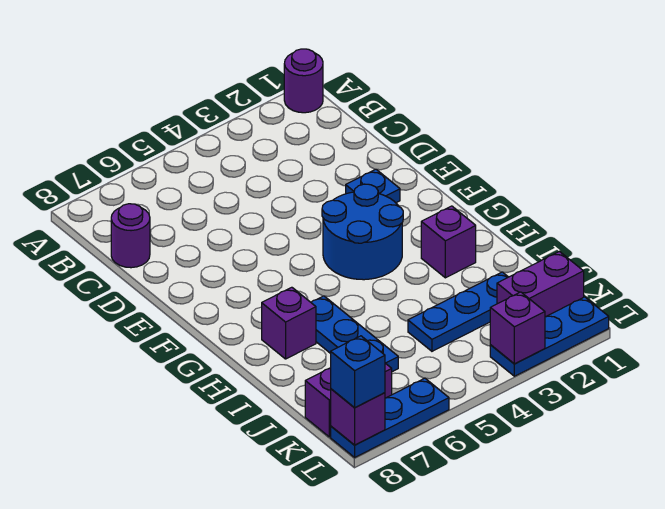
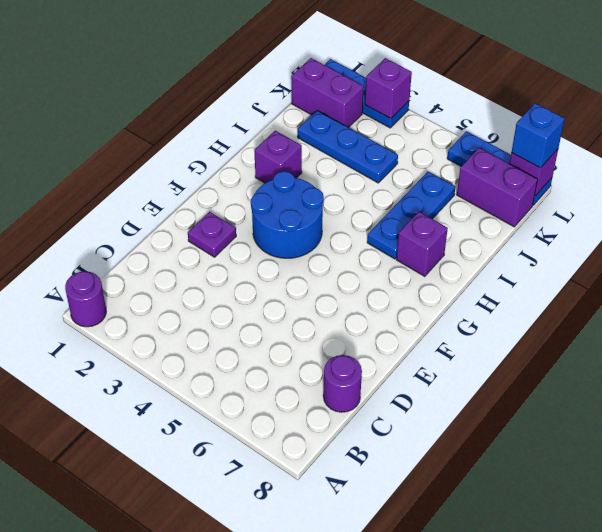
blue 1x1 plate [346,169,400,203] -> purple 1x1 plate [188,212,236,257]

